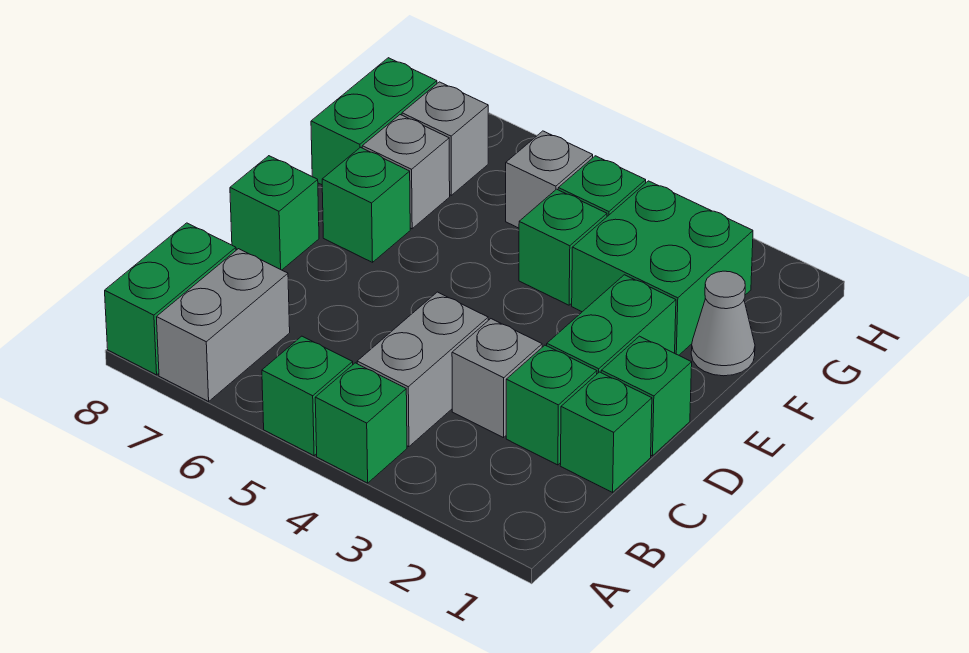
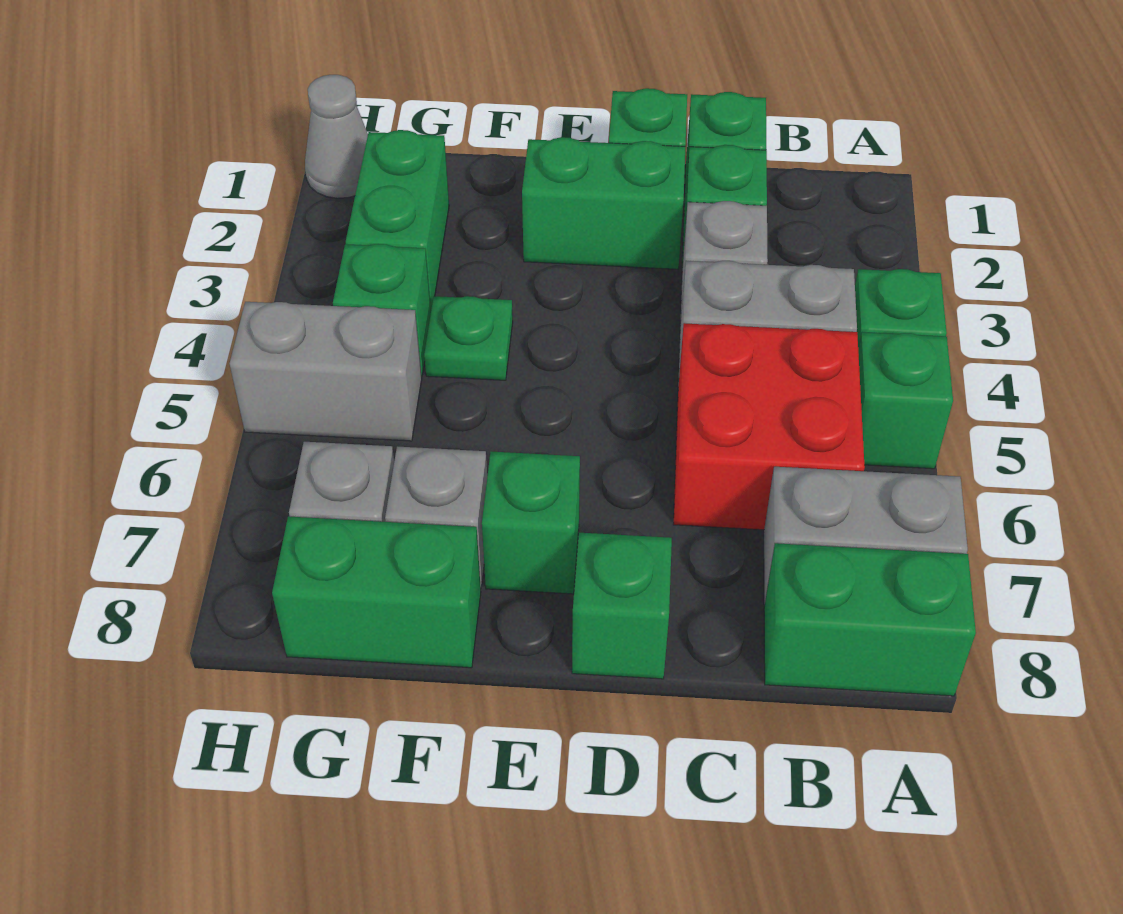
none -> red 2x2 brick [673,323,865,530]
grey 1x1 cone [691,271,755,376] -> grey 1x1 cone moved to [305,75,368,198]
green 2x2 brick [572,181,753,355] -> green 1x2 brick [346,130,449,309]
green 1x1 brick [519,189,607,305] -> green 1x1 plate [424,296,513,380]
grey 1x1 brick [506,131,593,228] -> grey 1x2 brick [230,302,422,441]

